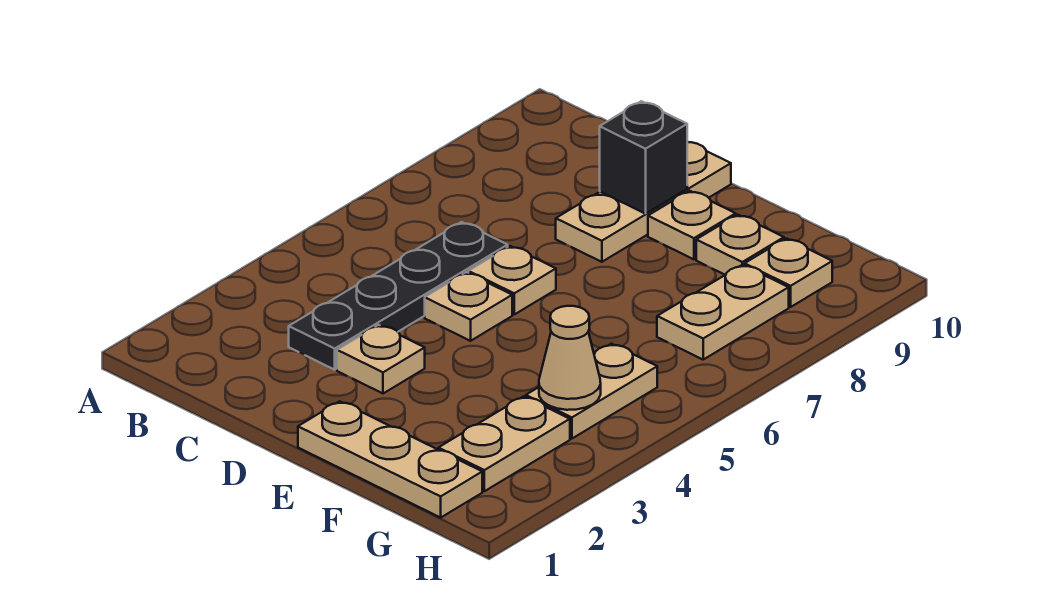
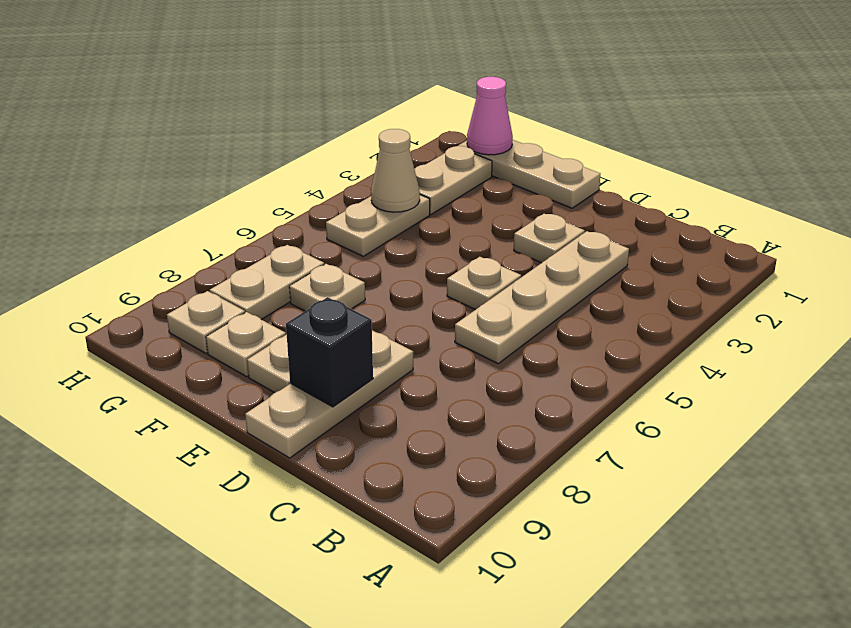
black 1x4 plate [289,222,508,370] -> tan 1x4 plate [455,231,629,364]
tan 1x1 plate [468,246,556,314] -> tan 1x1 plate moved to [289,264,365,311]
none -> pink 1x1 cone [467,77,513,155]

